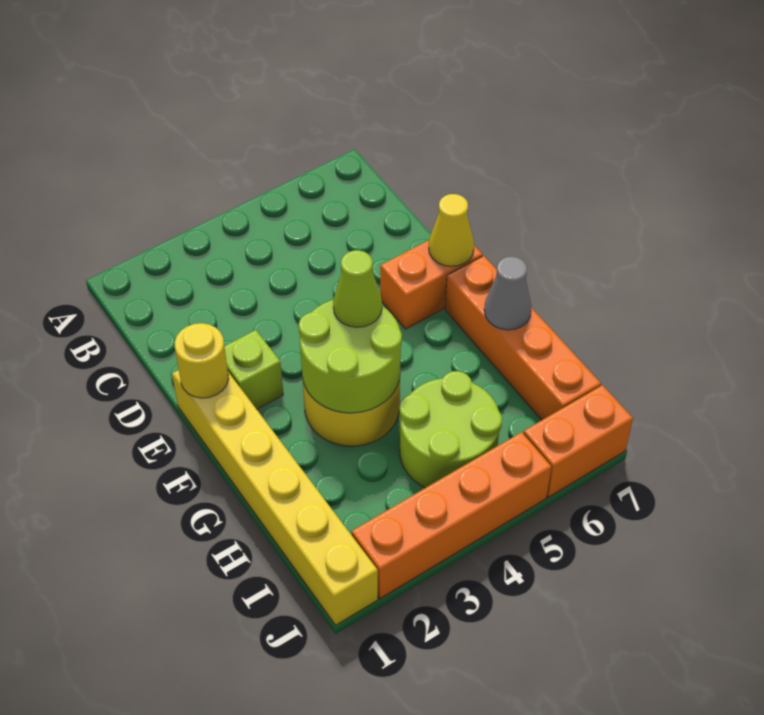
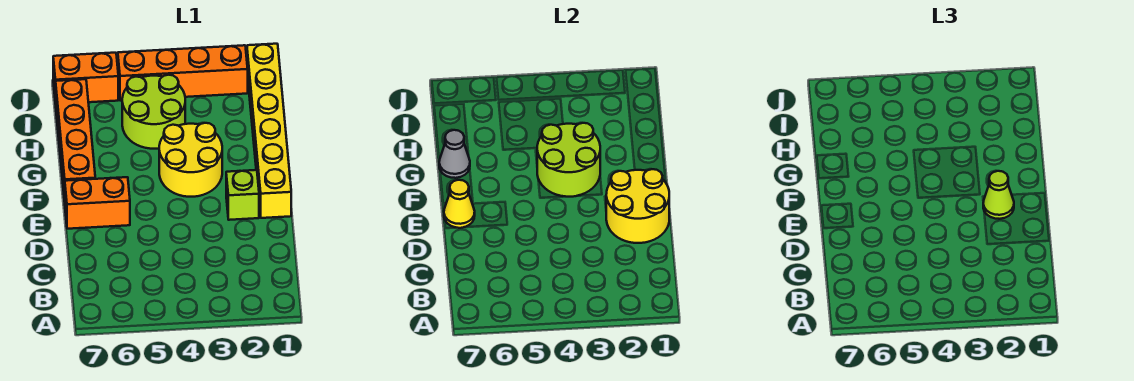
yellow 1x1 round brick [175,323,228,398] -> yellow 2x2 round brick [606,169,669,243]
lime 1x1 cone [333,250,382,327] -> lime 1x1 cone moved to [983,171,1014,219]

